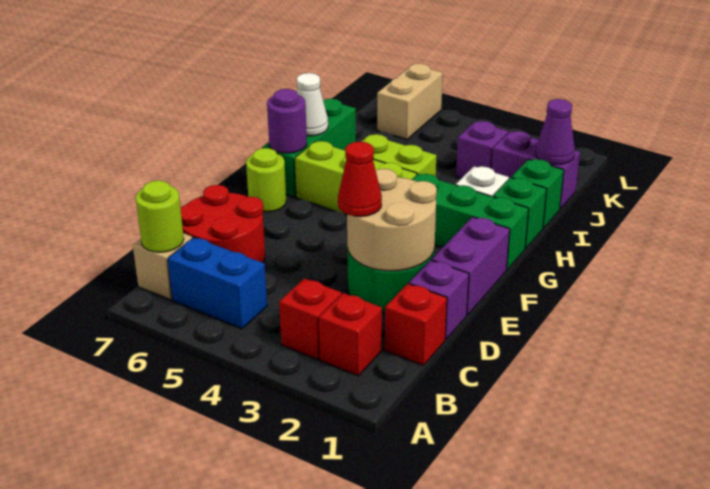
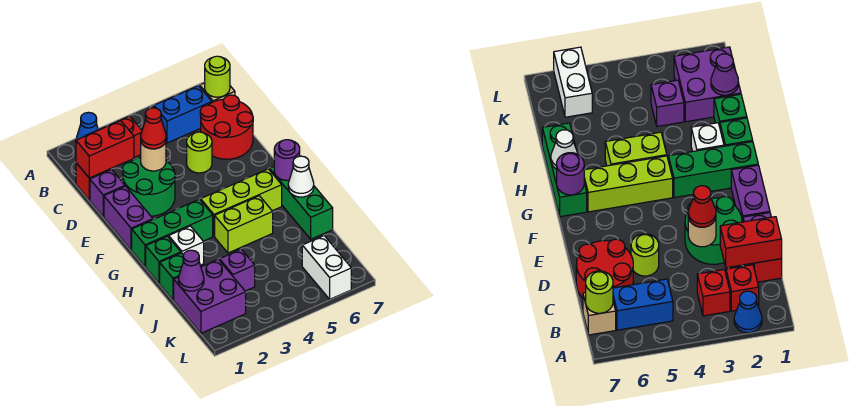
none -> blue 1x1 cone [76,112,98,140]
none -> red 1x2 brick [76,121,134,178]
tan 2x2 round brick [347,169,437,271] -> tan 1x1 round brick [141,142,166,171]
lime 1x1 round brick [246,148,286,212] -> lime 1x1 round brick moved to [187,132,212,173]
purple 1x2 brick [492,131,580,209] -> purple 2x2 brick [174,259,246,333]
tan 1x2 brick [377,63,443,139] -> white 1x2 brick [302,236,351,299]

